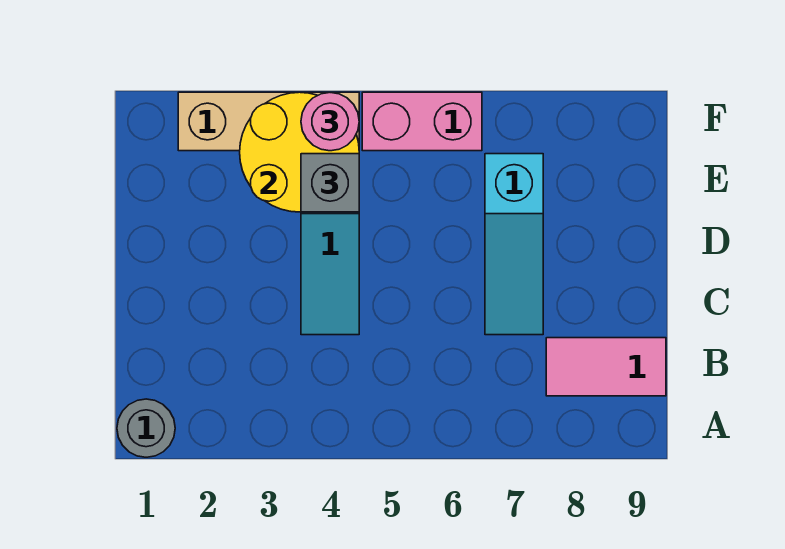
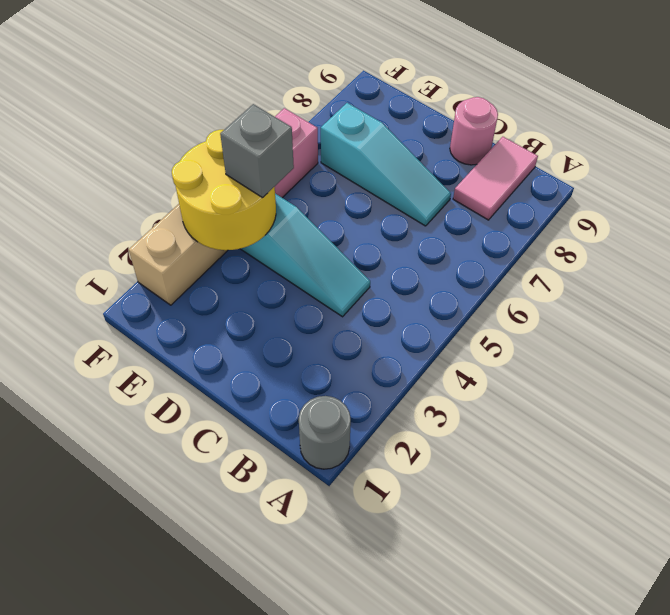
pink 1x1 round brick [301,92,359,151] -> pink 1x1 round brick moved to [450,97,498,165]

